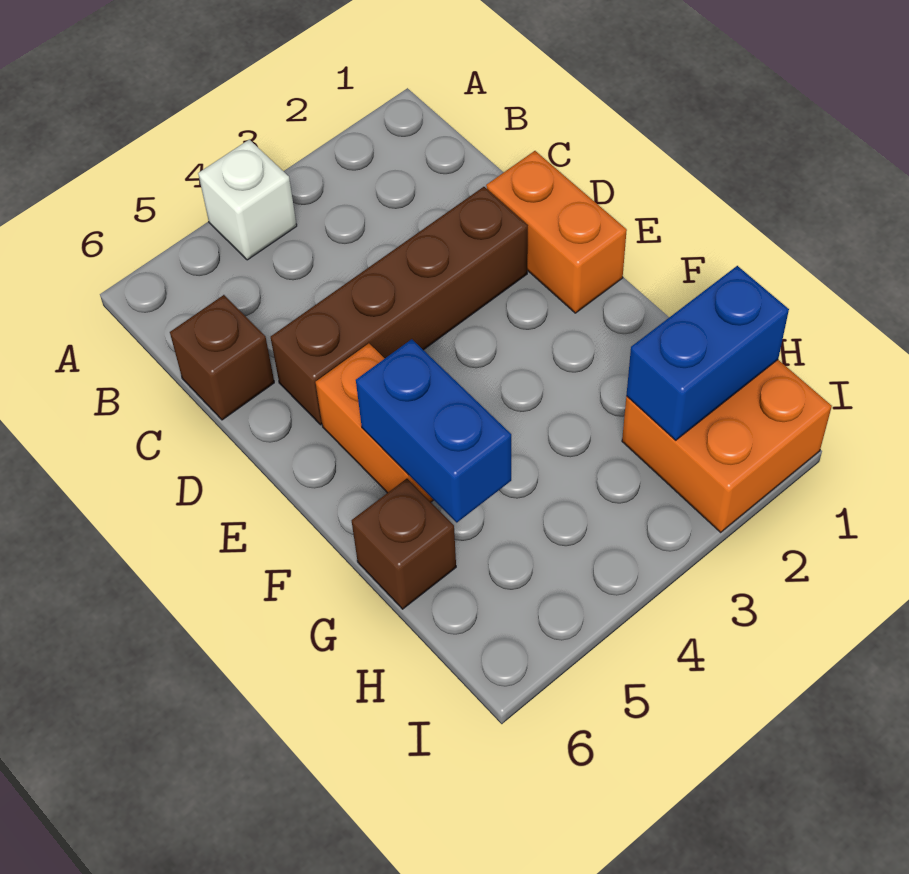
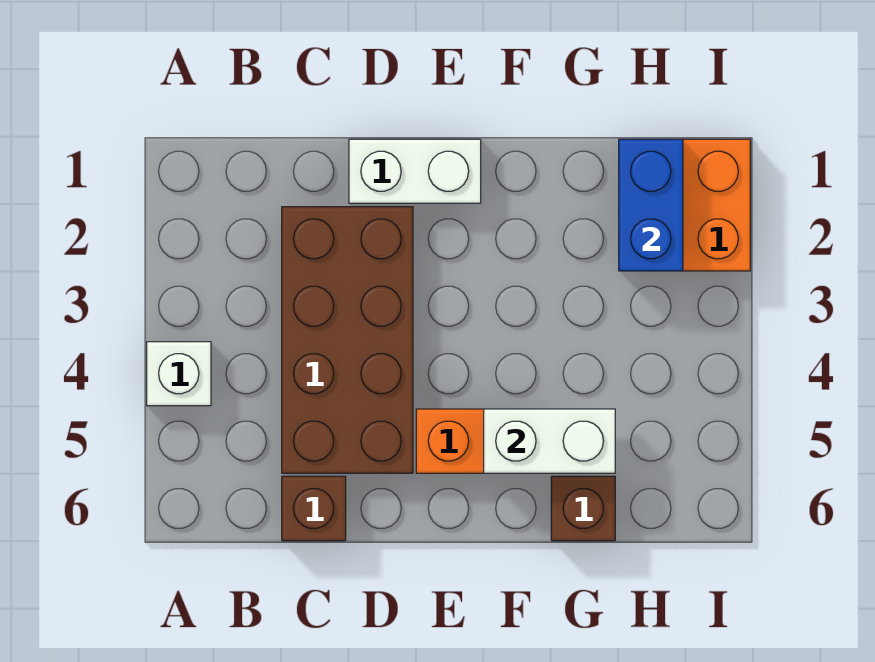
orange 1x2 brick [486,151,627,313] -> white 1x2 brick [349,139,481,203]
brown 1x4 brick [271,187,528,425] -> brown 2x4 brick [282,207,413,473]
blue 1x2 brick [356,339,511,522] -> white 1x2 brick [484,409,615,473]

